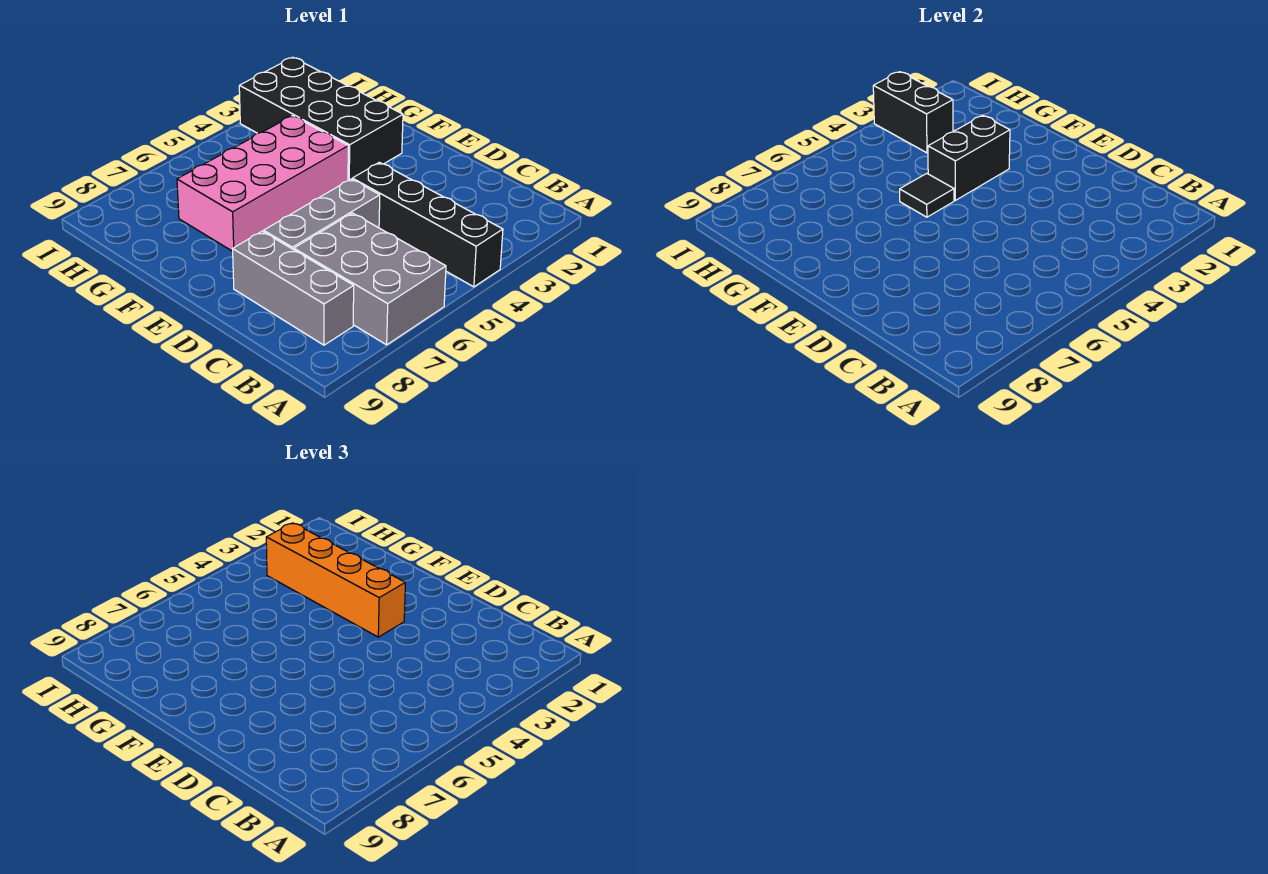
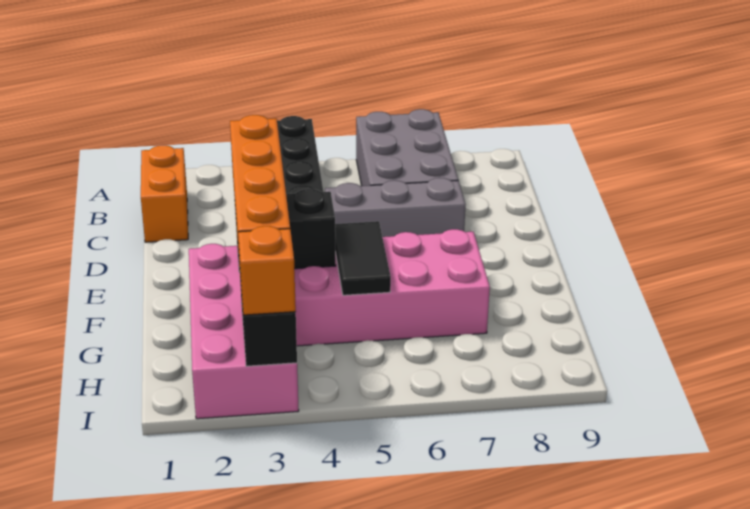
none -> orange 1x2 brick [141,145,188,242]
grey 1x3 brick [233,231,354,345] -> none
black 2x4 brick [239,57,403,181] -> pink 2x4 brick [189,244,299,419]
black 1x1 tile [900,173,954,217] -> black 1x2 tile [335,221,391,295]
none -> orange 1x1 brick [238,226,296,315]

